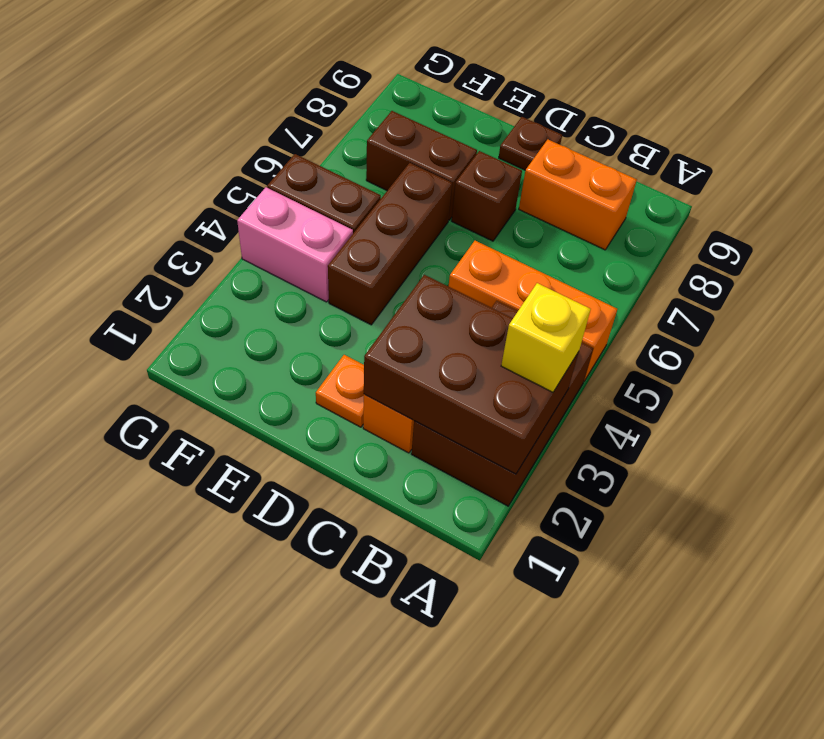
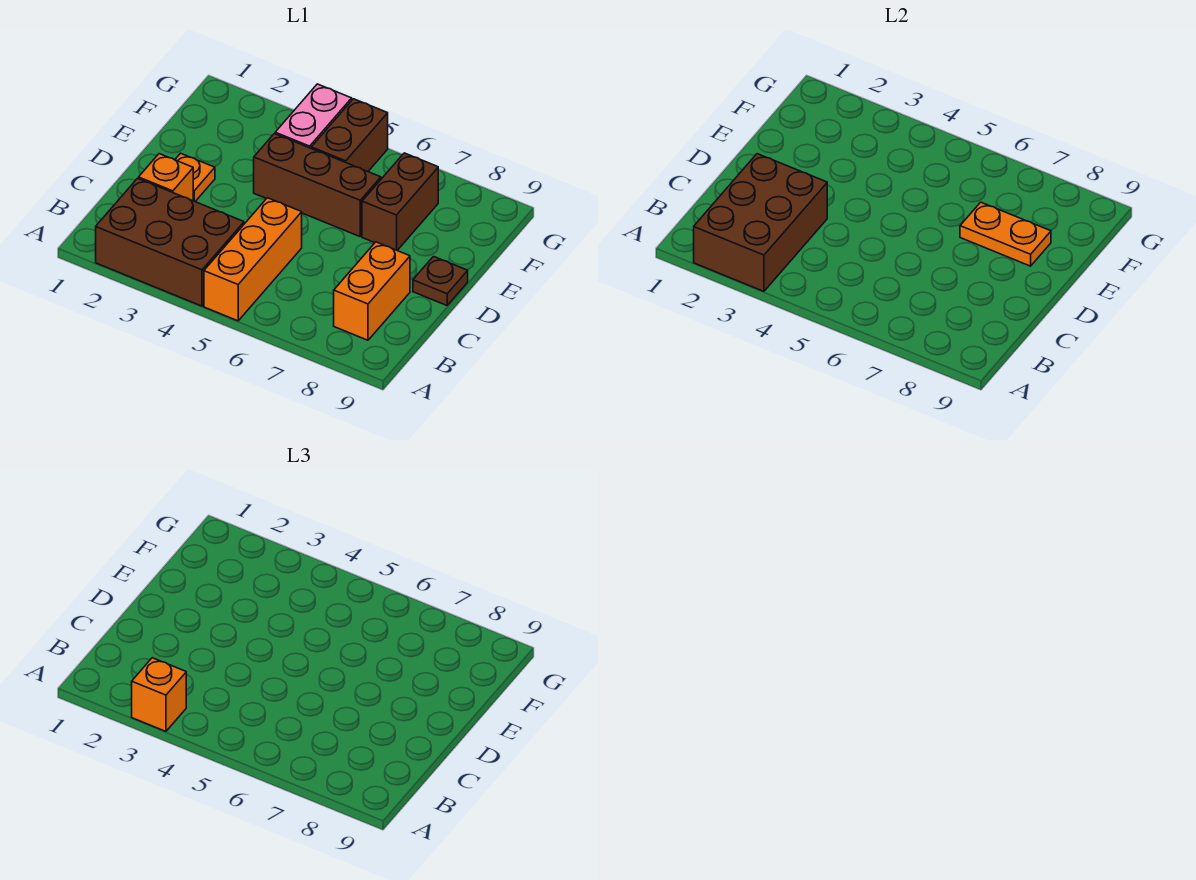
yellow 1x1 brick [501,283,591,392] -> orange 1x1 brick [132,658,186,731]
brown 1x1 brick [452,151,522,241] -> none
none -> orange 1x2 plate [960,202,1051,266]

